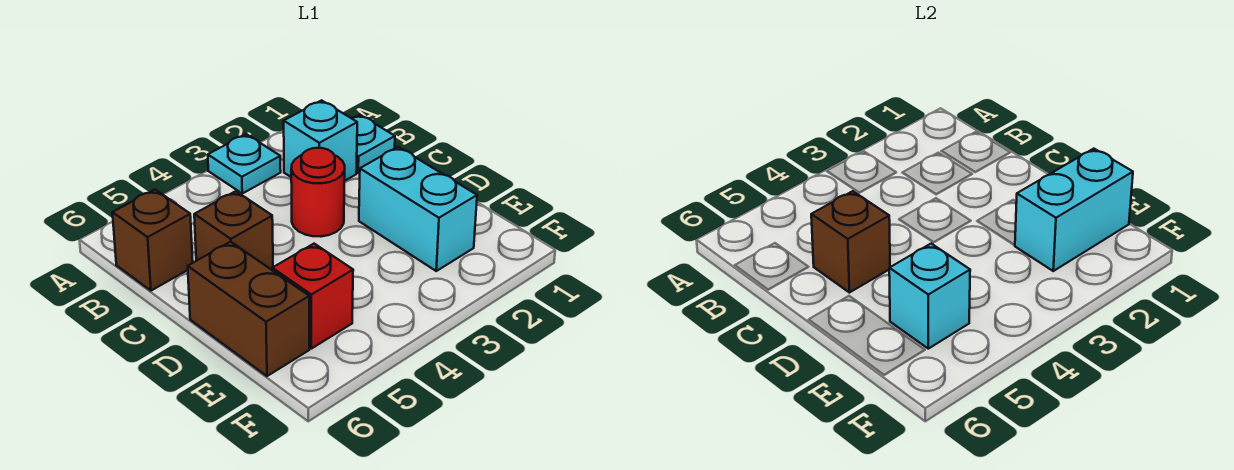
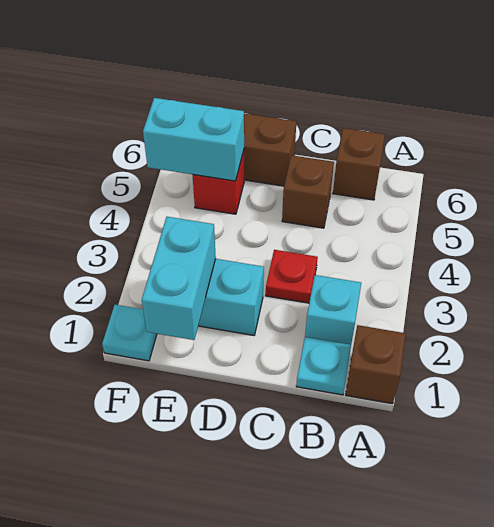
cyan 1x1 plate [208,134,281,193] -> cyan 1x1 plate moved to [102,305,157,361]
red 1x1 round brick [291,148,345,237] -> red 1x1 plate [266,250,318,303]
brown 1x1 brick [811,191,890,293] -> brown 1x1 brick moved to [346,325,406,404]
cyan 1x1 brick [889,244,970,349] -> cyan 1x2 brick [143,98,244,181]

